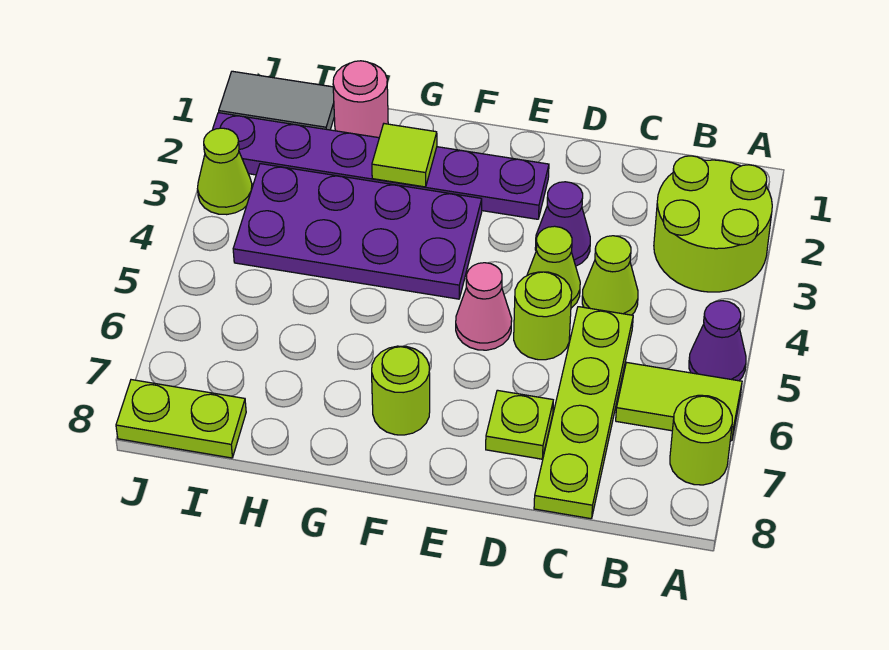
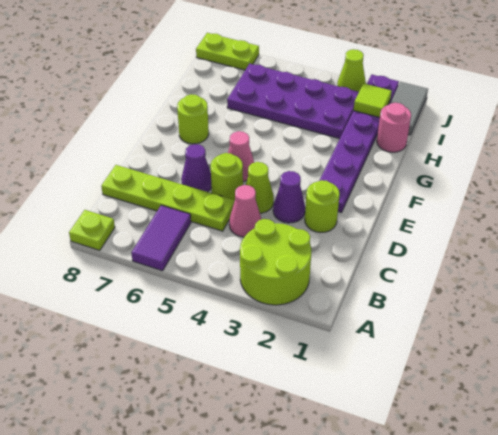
purple 1x1 cone [689,301,746,381] -> purple 1x1 cone moved to [181,144,211,192]
lime 1x2 tile [616,363,742,441] -> purple 1x2 tile [131,205,191,271]
lime 1x1 round brick [670,395,732,485] -> lime 1x1 round brick moved to [305,180,340,232]
lime 1x1 cone [582,236,638,315] -> pink 1x1 cone [229,185,261,237]
lime 1x1 plate [486,390,553,459] -> lime 1x1 plate moved to [69,210,115,250]
purple 2x4 plate [233,164,482,299] -> purple 2x4 plate turned to [227,64,359,139]
lime 1x1 tile [372,124,437,187] -> lime 1x1 tile moved to [354,84,391,117]
lime 1x2 plate [116,380,246,458] -> lime 1x2 plate turned to [196,33,259,70]

